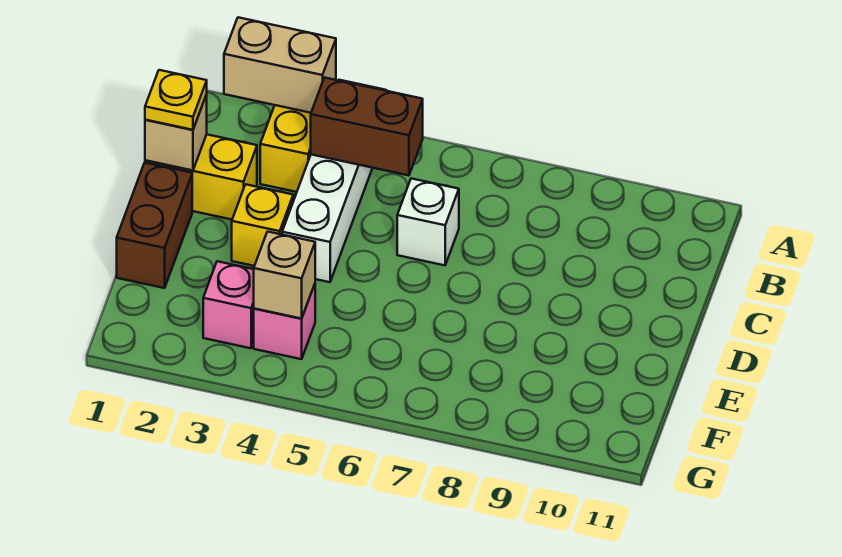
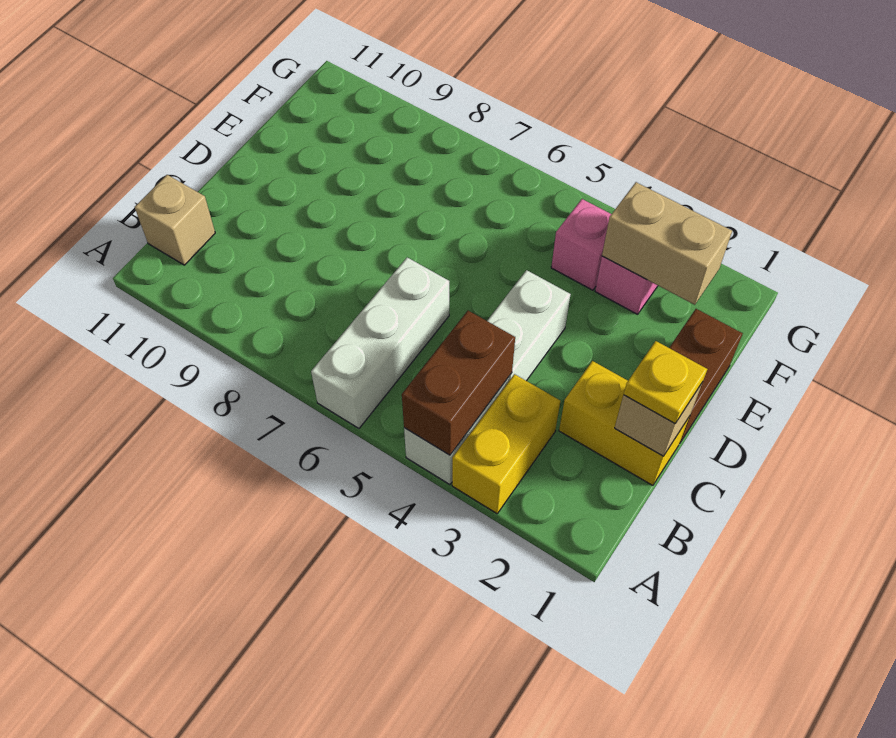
tan 1x2 brick [224,17,336,113] -> tan 1x2 brick moved to [602,182,732,305]
brown 1x2 brick [311,78,423,175] -> brown 1x2 brick turned to [402,311,515,455]
white 1x1 brick [397,179,459,265] -> white 1x3 brick [311,257,449,428]
yellow 1x1 brick [232,184,293,266] -> none
tan 1x1 brick [254,232,315,319] -> tan 1x1 brick moved to [135,175,215,265]

